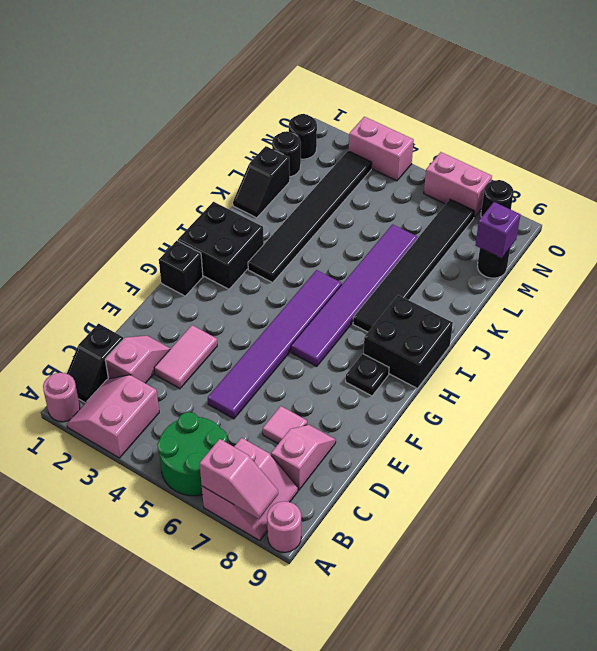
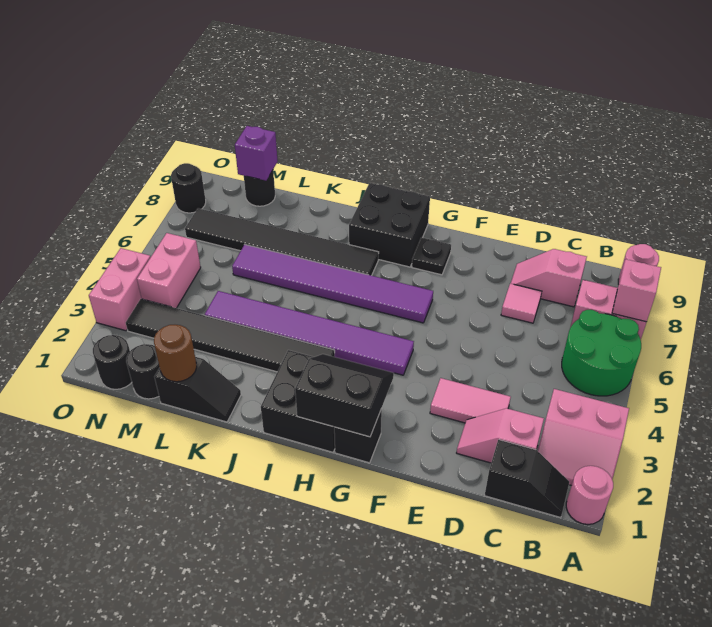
purple 1x6 tile [208,270,342,419] -> purple 1x6 tile moved to [205,291,414,375]
none -> black 2x2 slope [295,354,394,437]
none -> brown 1x1 round brick [154,325,197,382]
pink 1x2 brick [424,152,492,217] -> pink 1x2 brick moved to [137,233,201,308]

